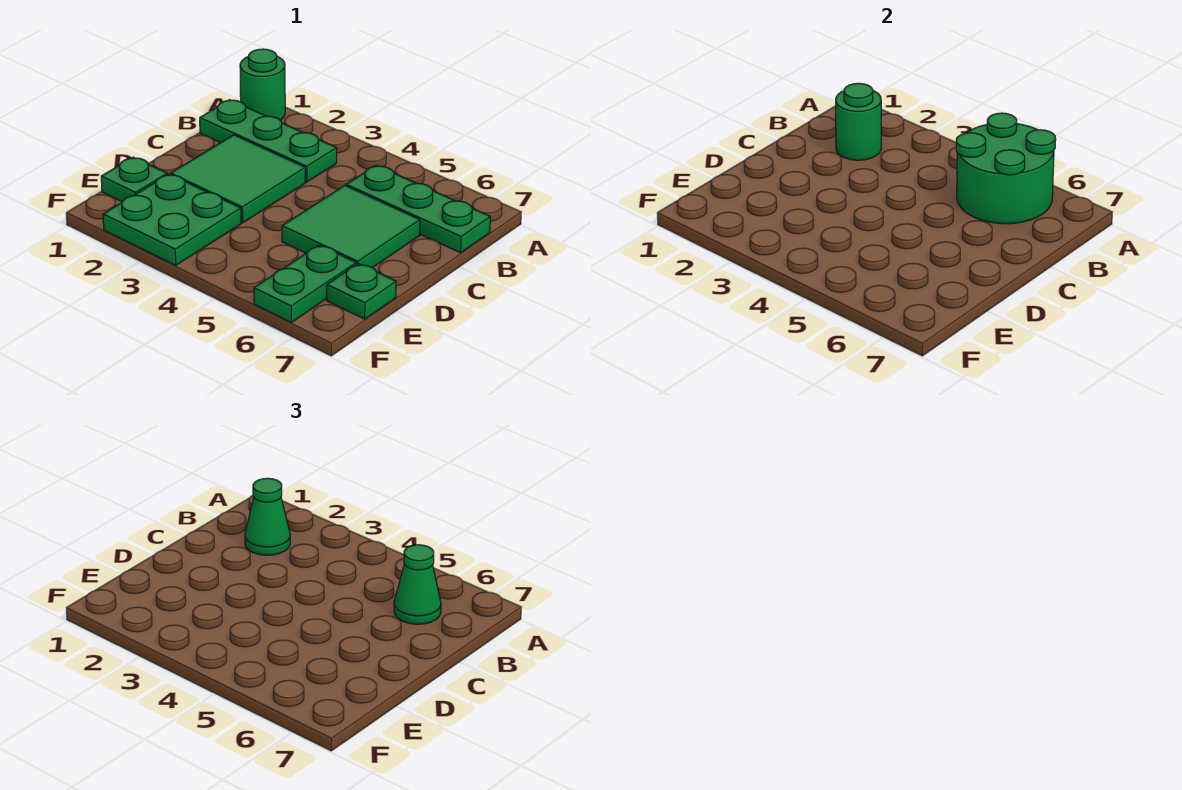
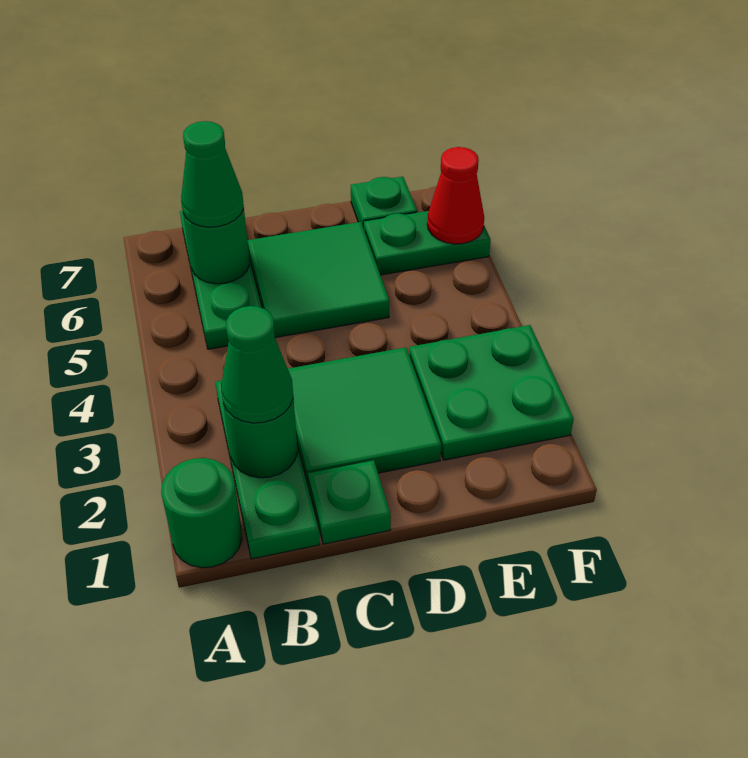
green 2x2 round brick [956,113,1056,224] -> green 1x1 round brick [183,204,249,284]
green 1x1 plate [101,157,167,201] -> green 1x1 plate moved to [308,460,391,544]
none -> red 1x1 cone [427,147,484,244]

